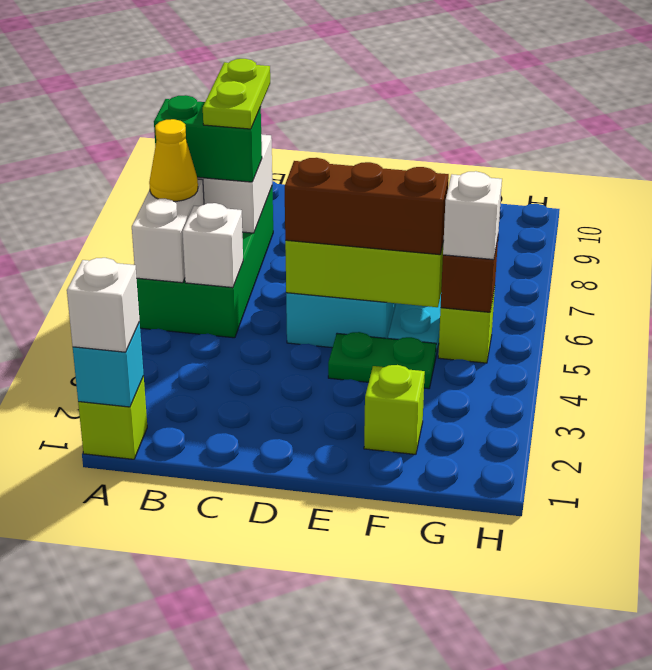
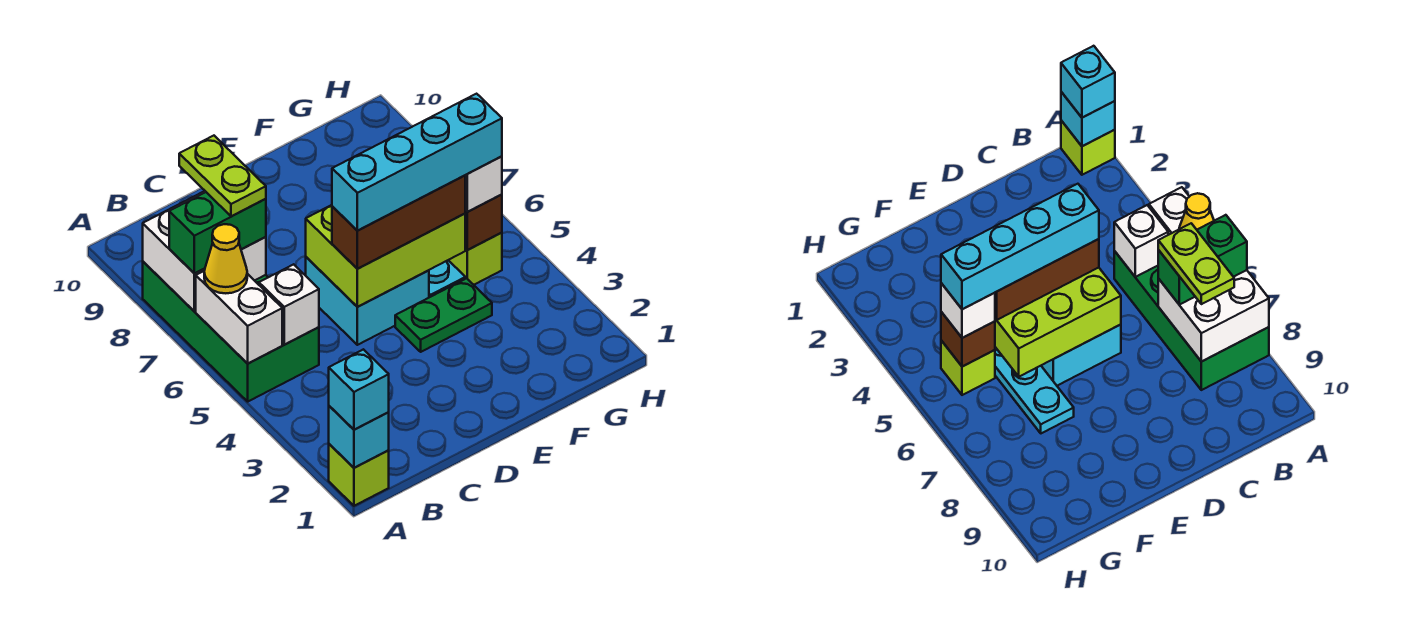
white 1x1 brick [67,258,140,352] -> cyan 1x1 brick [329,349,389,430]
none -> cyan 1x4 brick [332,94,502,231]
lime 1x1 brick [364,365,425,454] -> none

